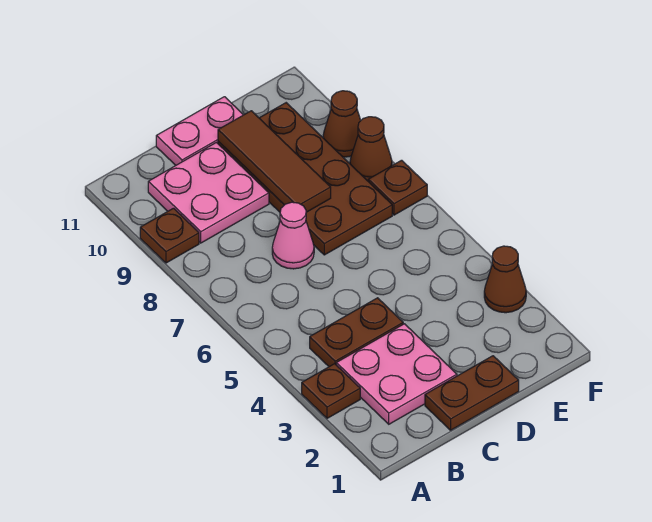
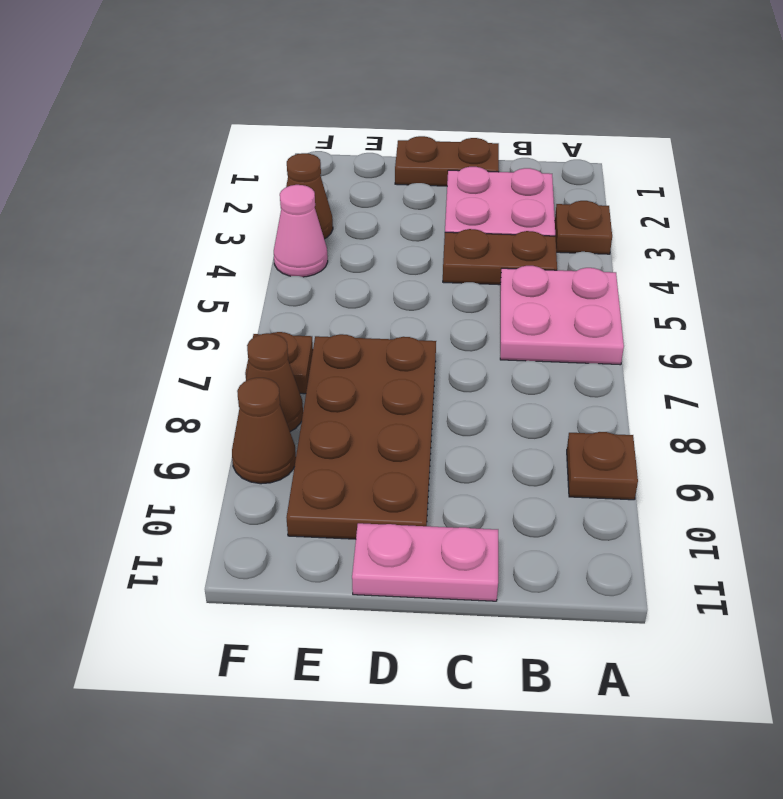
pink 2x2 plate [148,143,269,243] -> pink 2x2 plate moved to [500,266,624,365]
pink 1x1 cone [272,202,314,269] -> pink 1x1 cone moved to [274,185,328,277]
brown 1x3 tile [218,111,331,212] -> none

